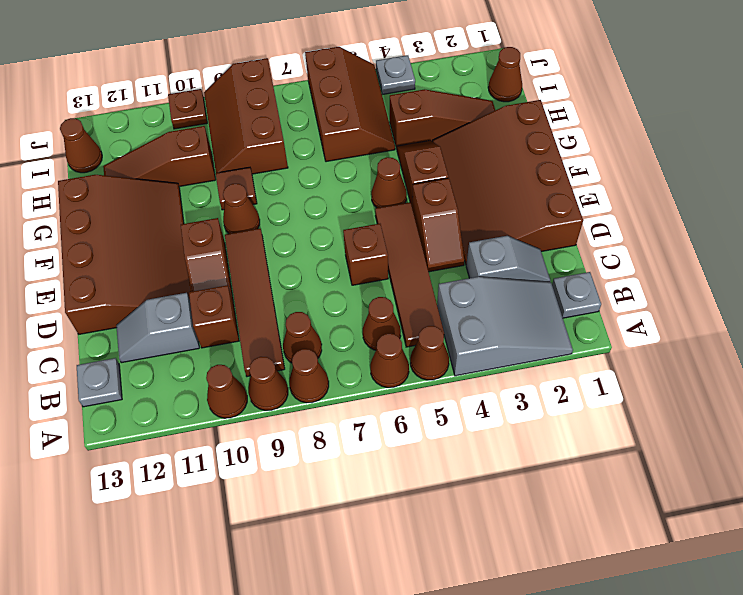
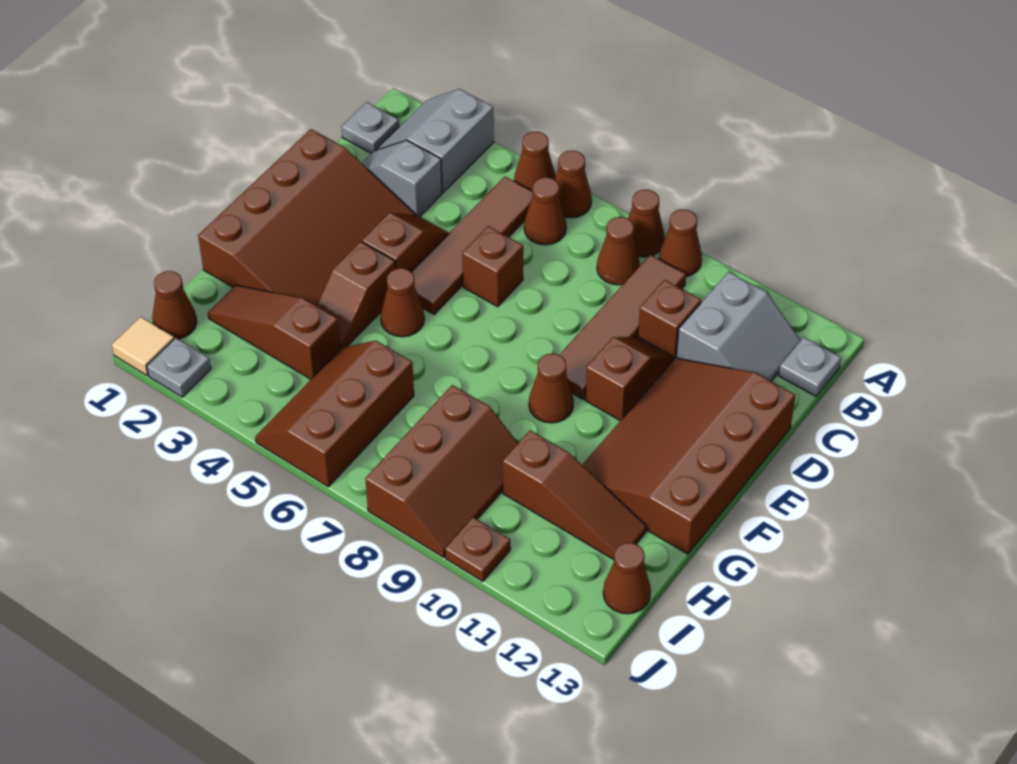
grey 2x3 slope [437,277,573,376] -> grey 2x2 slope [376,89,494,192]
brown 1x1 cone [206,365,247,418] -> none
grey 1x2 slope [116,293,199,363] -> grey 2x2 slope [676,272,801,381]
brown 1x1 tile [216,167,257,210] -> none
none -> tan 1x1 tile [112,317,174,375]
grey 1x1 plate [376,55,415,94] -> grey 1x1 plate moved to [147,338,211,397]

